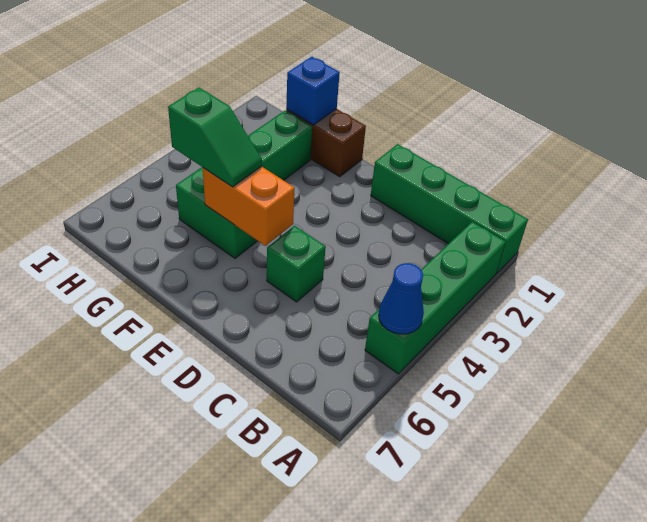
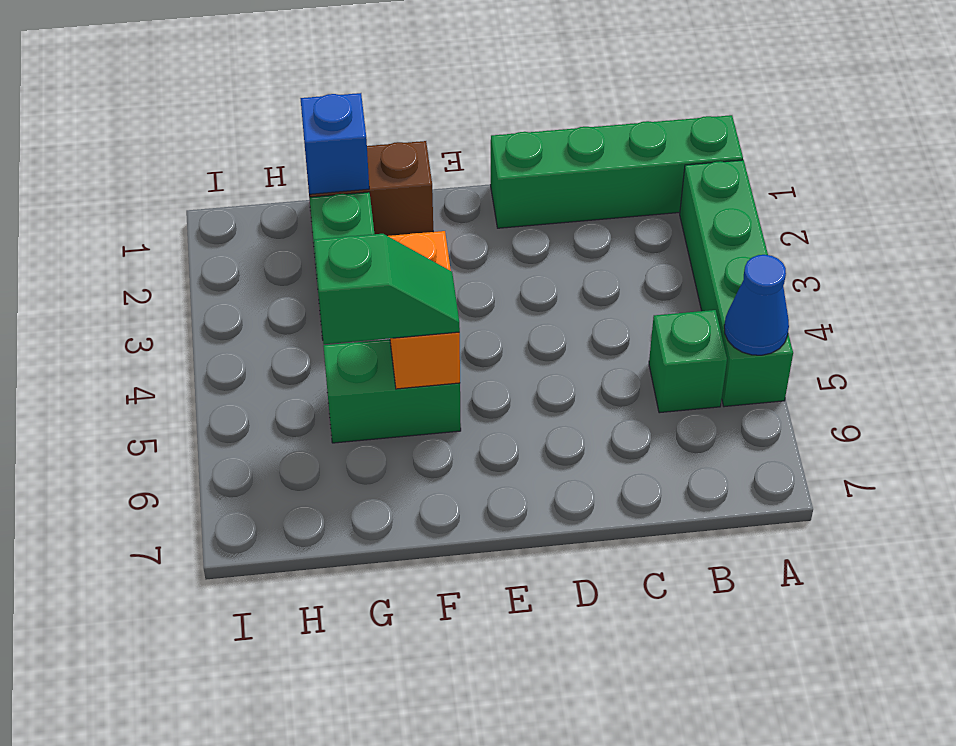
green 1x1 brick [267,226,326,302] -> green 1x1 brick moved to [649,310,727,413]
orange 1x2 brick [203,166,294,246] -> orange 1x2 brick turned to [388,231,460,389]

